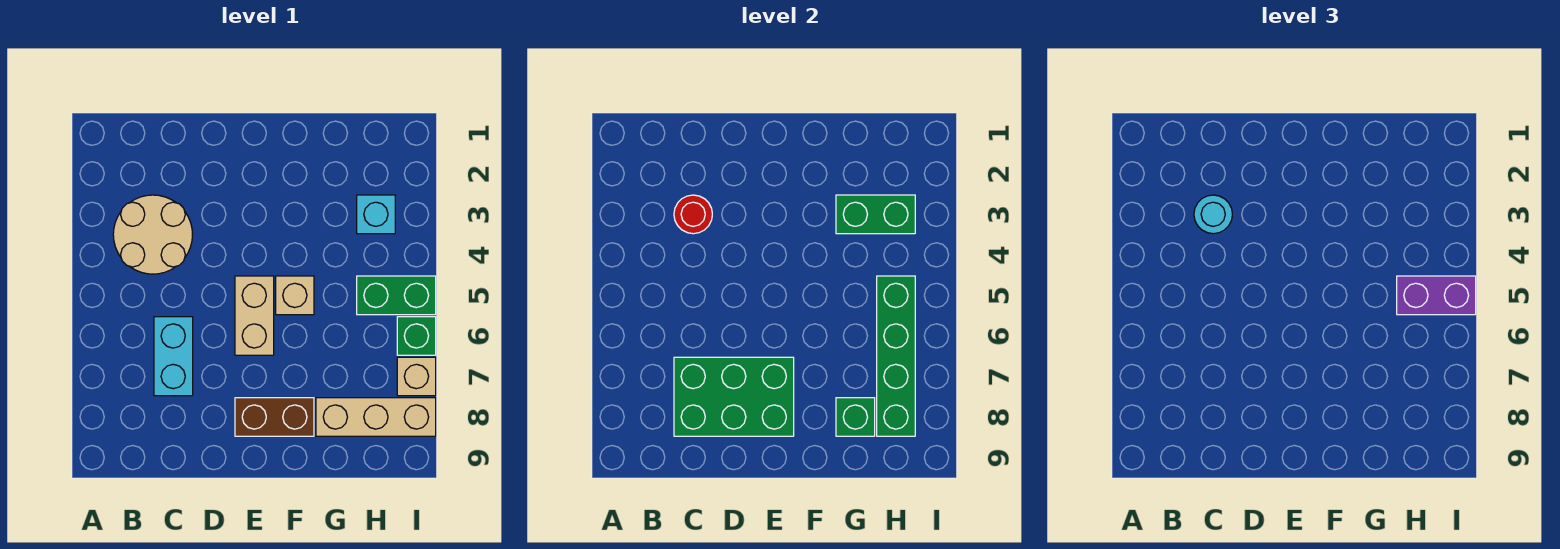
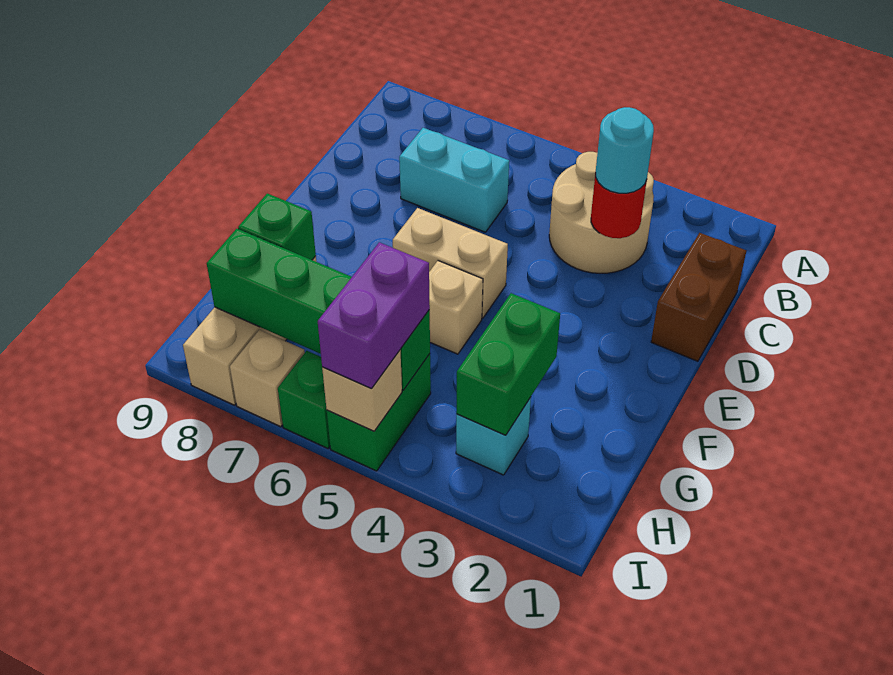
green 2x3 brick [674,357,794,436] -> none
brown 1x2 brick [235,398,314,436] -> brown 1x2 brick moved to [651,233,746,361]
none -> tan 1x1 brick [322,350,402,431]

